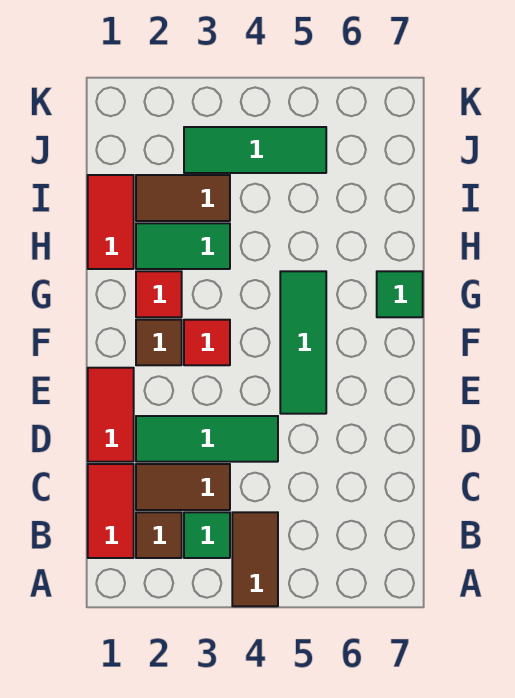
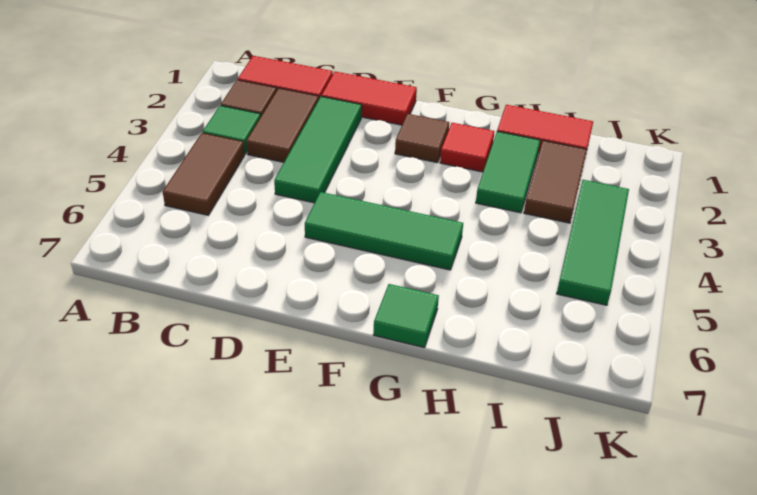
brown 1x2 tile [232,512,278,606] -> brown 1x2 tile turned to [163,133,245,215]
red 1x1 tile [184,320,230,365] -> none

